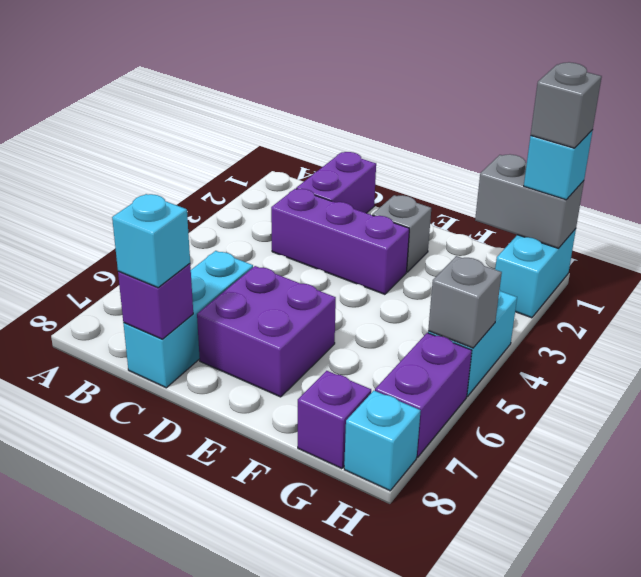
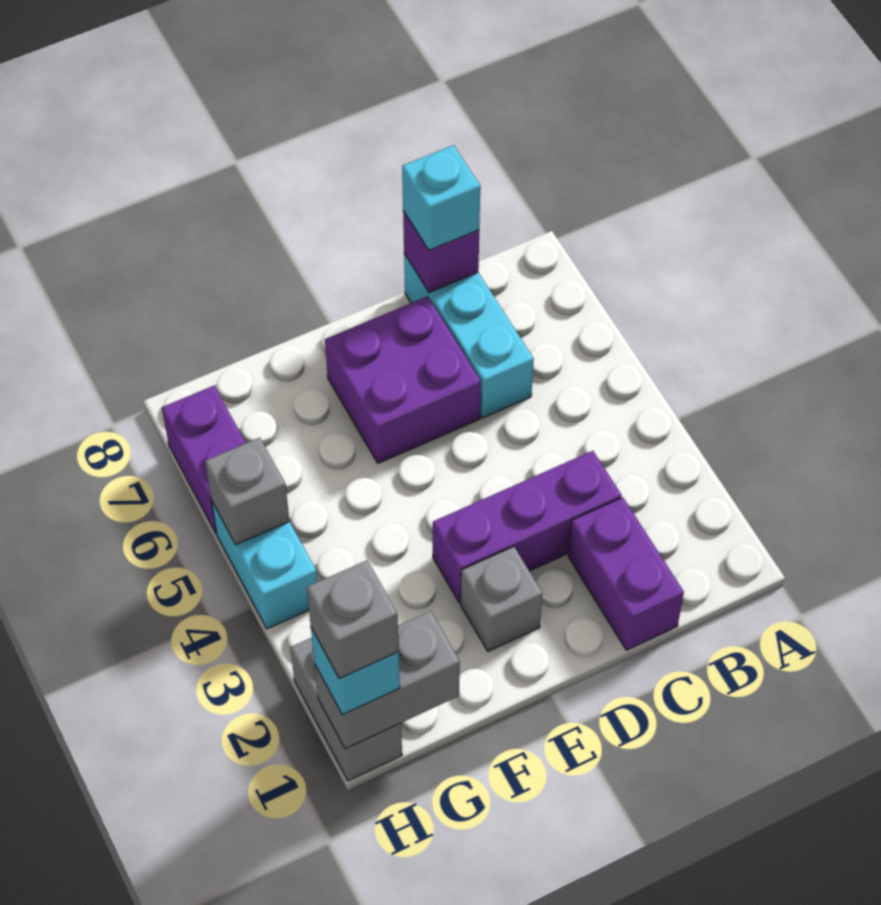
purple 1x1 brick [298,371,371,469] -> none
cyan 1x2 brick [495,229,576,318] -> grey 1x2 brick [290,638,402,781]
cyan 1x1 brick [344,391,421,491] -> none

